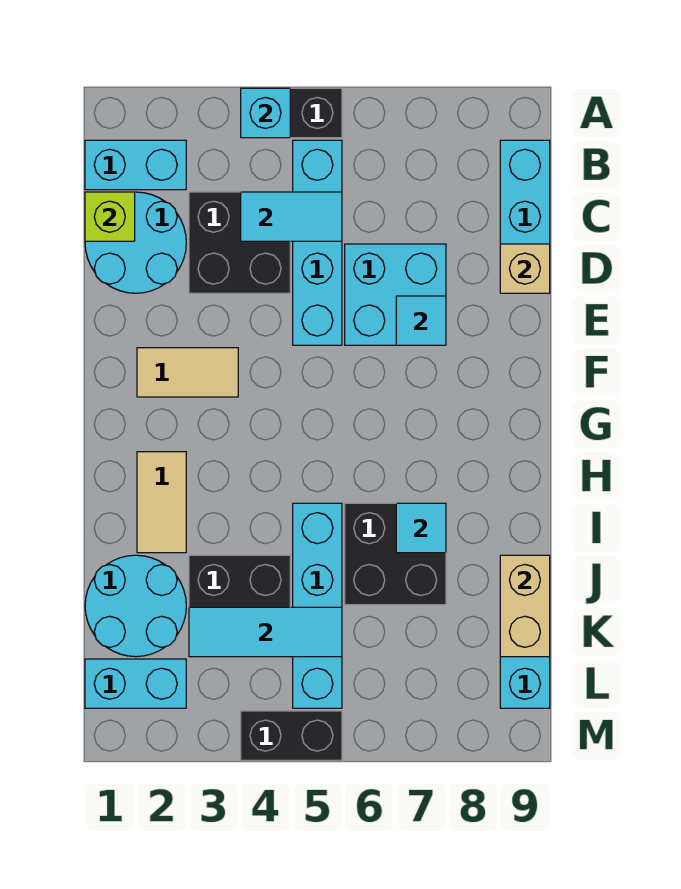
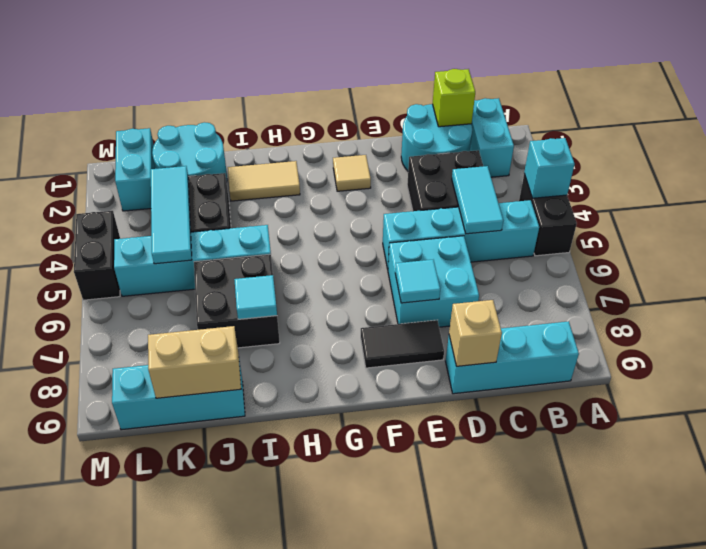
none -> black 1x2 tile [361,320,444,368]
tan 1x2 tile [137,348,238,397] -> tan 1x1 tile [333,155,371,191]

